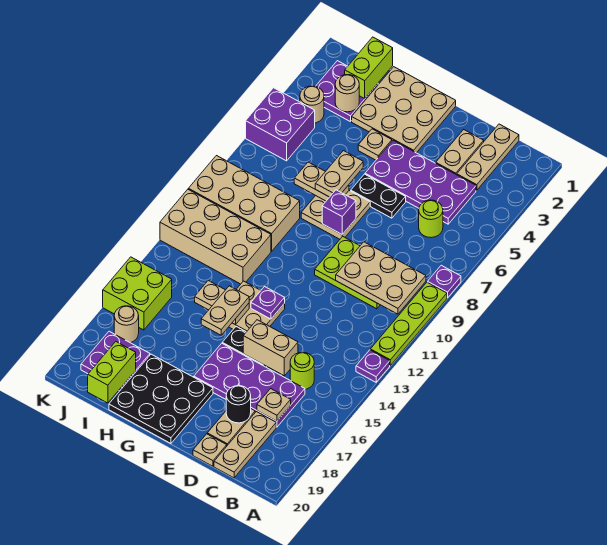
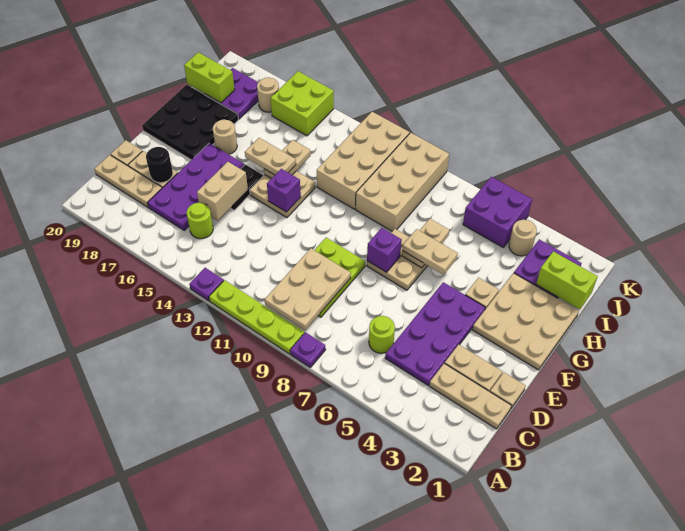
tan 1x1 plate [257,389,291,421] -> tan 1x1 plate moved to [490,372,525,408]
black 1x2 plate [351,174,406,218] -> none
purple 1x1 plate [251,287,285,319] -> purple 1x1 brick [267,169,301,212]
tan 1x1 round brick [335,75,359,112] -> tan 1x1 round brick moved to [213,120,237,154]

